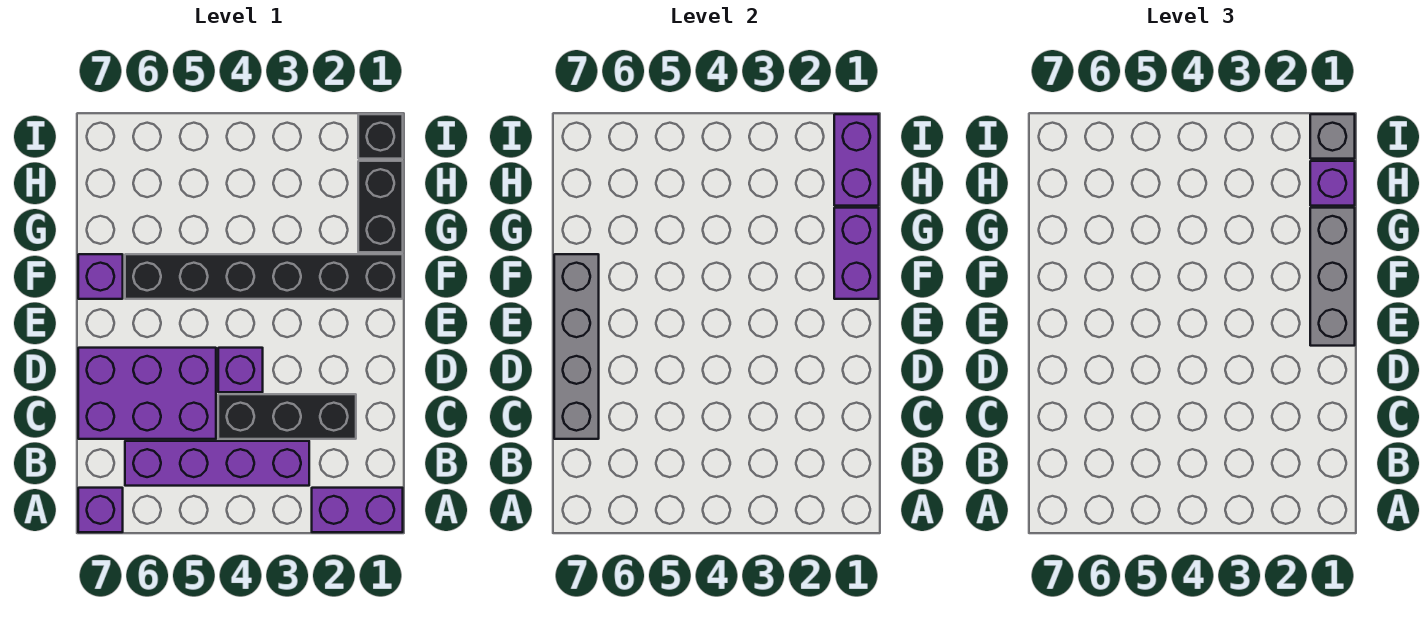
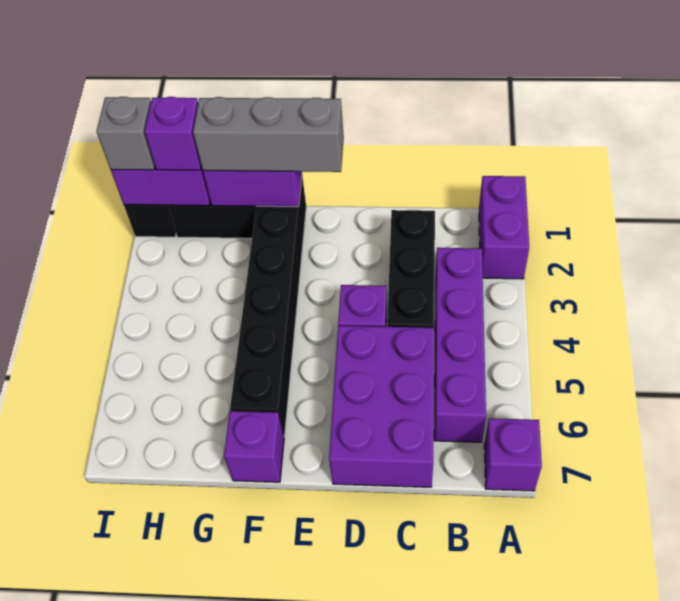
grey 1x4 brick [554,254,599,439] -> none

